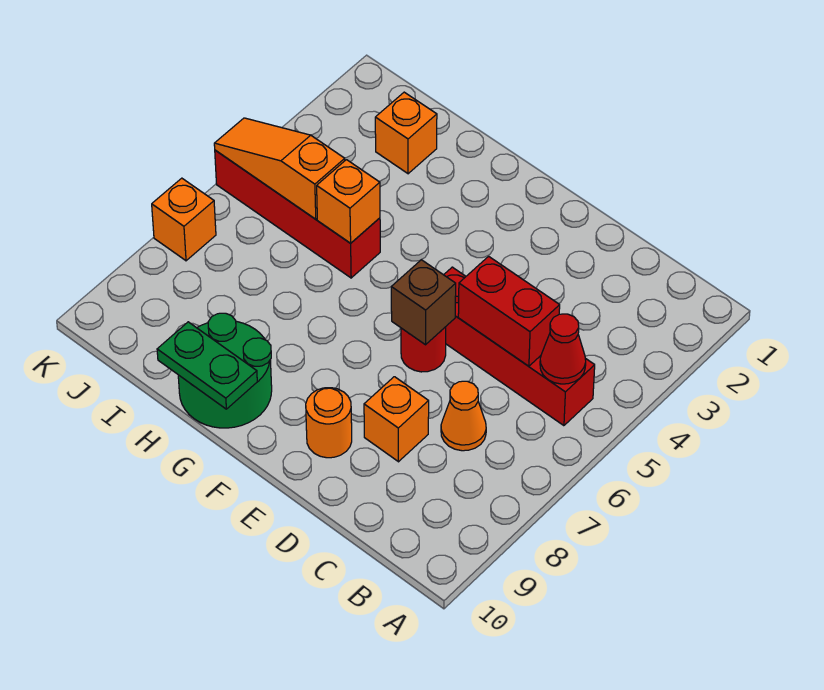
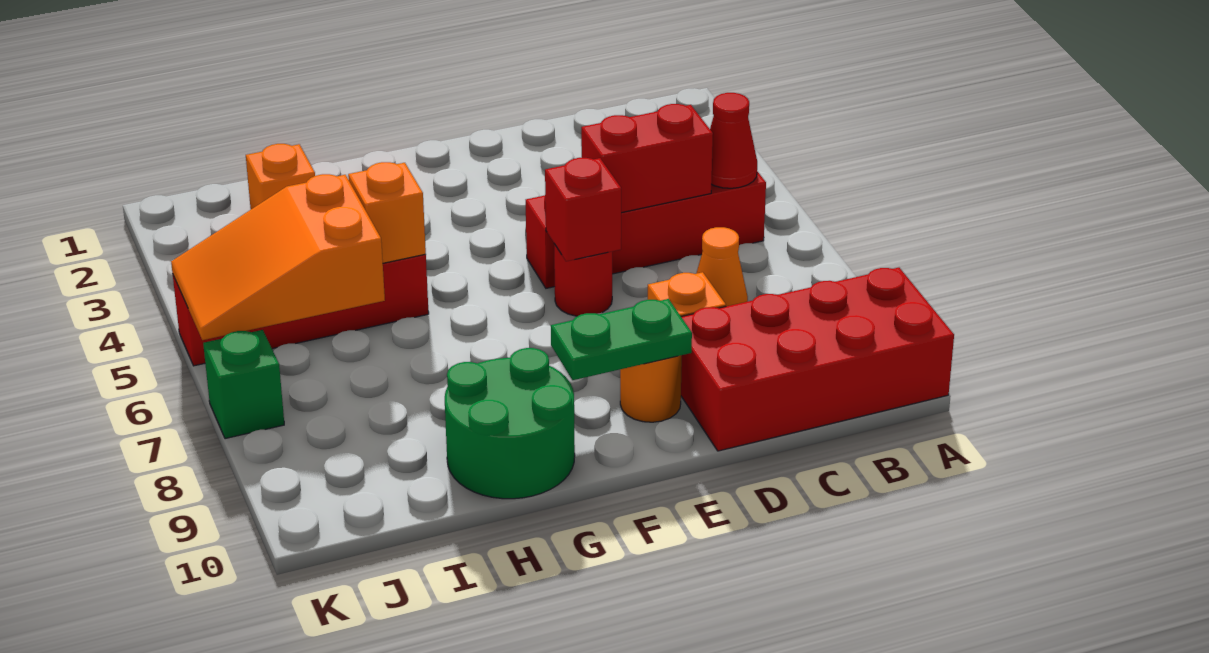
none -> red 2x4 brick [681,268,954,451]
brown 1x1 brick [391,260,456,345] -> red 1x1 brick [545,158,621,261]
green 1x2 plate [157,322,257,409] -> green 1x2 plate moved to [551,299,692,380]
orange 1x3 slope [214,118,345,219] -> orange 2x3 slope [171,174,385,340]
orange 1x1 brick [152,178,216,261] -> green 1x1 brick [203,330,284,439]

